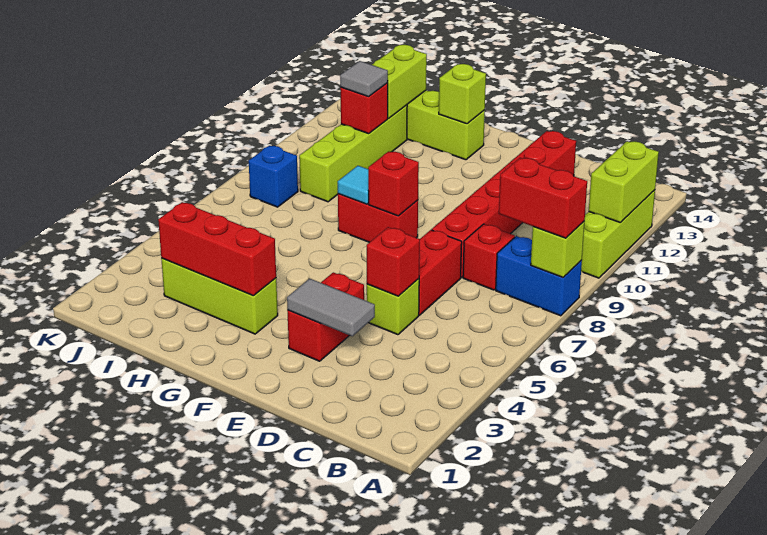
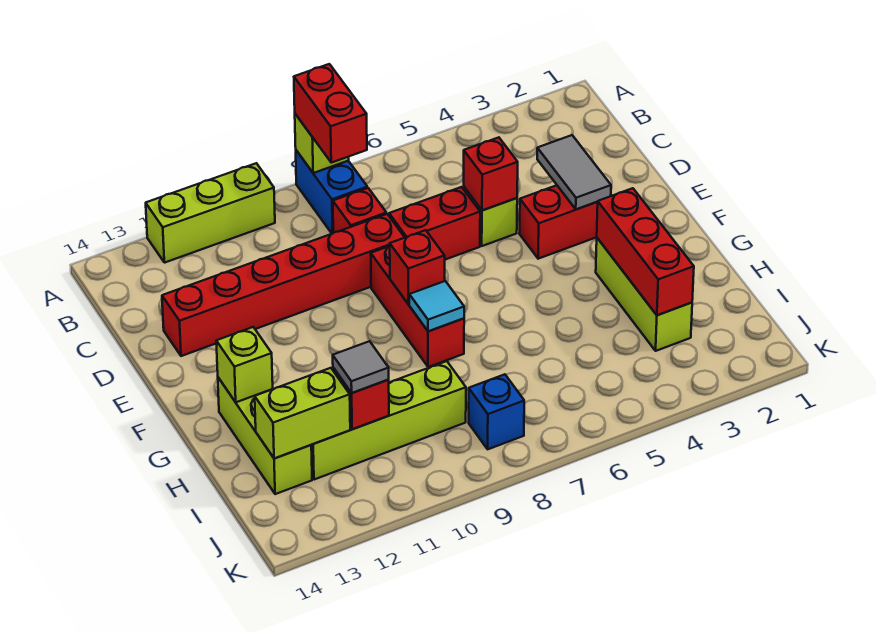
lime 1x2 brick [589,141,659,223] -> none
red 1x2 brick [338,194,418,242] -> red 1x3 brick [371,246,464,367]

